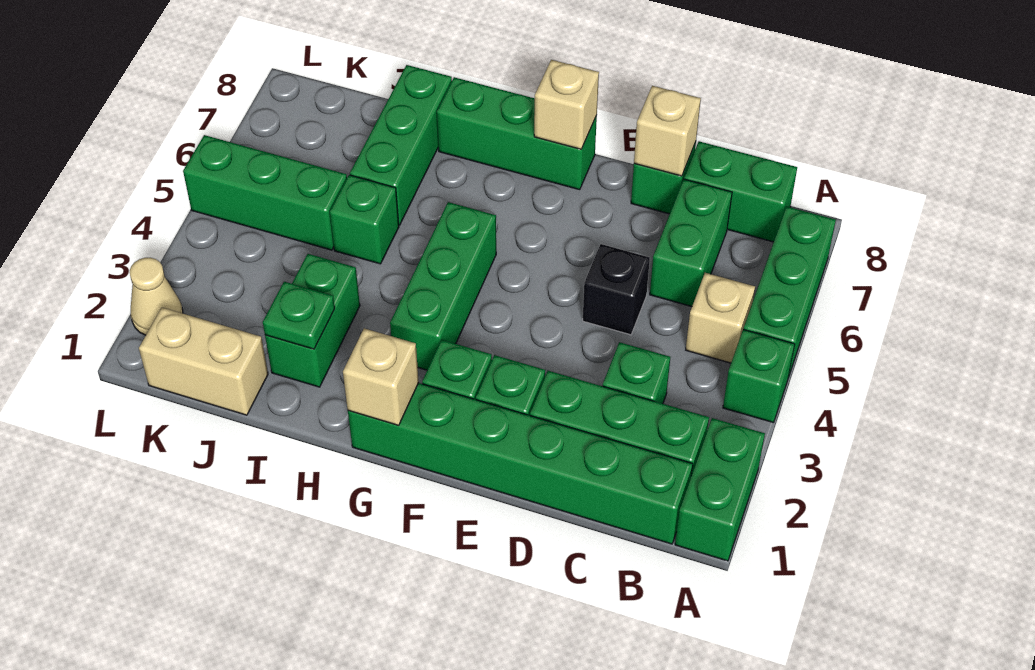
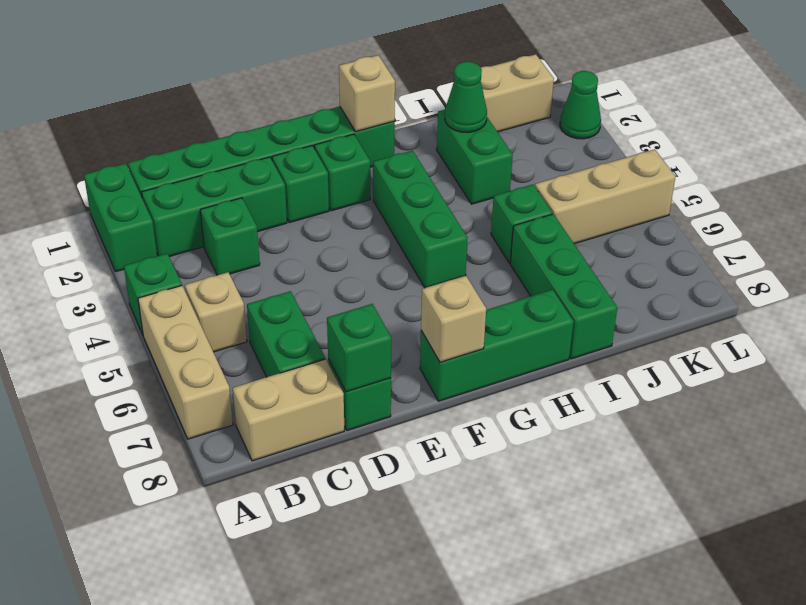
green 1x3 brick [744,206,836,378] -> tan 1x3 brick [138,286,233,439]
green 1x2 brick [684,141,797,242] -> tan 1x2 brick [233,359,344,461]
black 1x1 brick [583,244,650,335] -> none
tan 1x1 brick [634,86,701,176] -> green 1x1 brick [327,304,391,392]
green 1x1 plate [263,282,335,349] -> green 1x1 cone [445,62,487,132]
green 1x3 brick [183,135,347,250] -> tan 1x3 brick [535,149,675,244]
tan 1x1 cone [130,258,183,335] -> green 1x1 cone [560,71,601,139]

